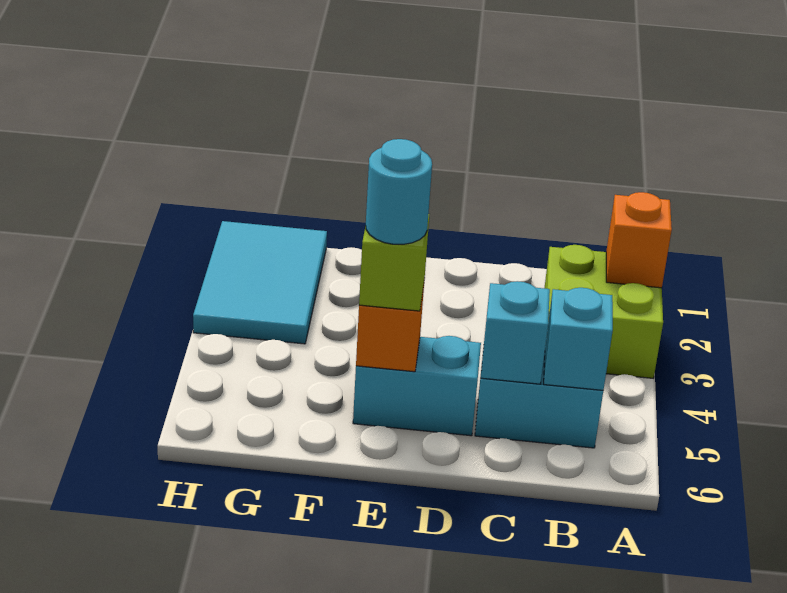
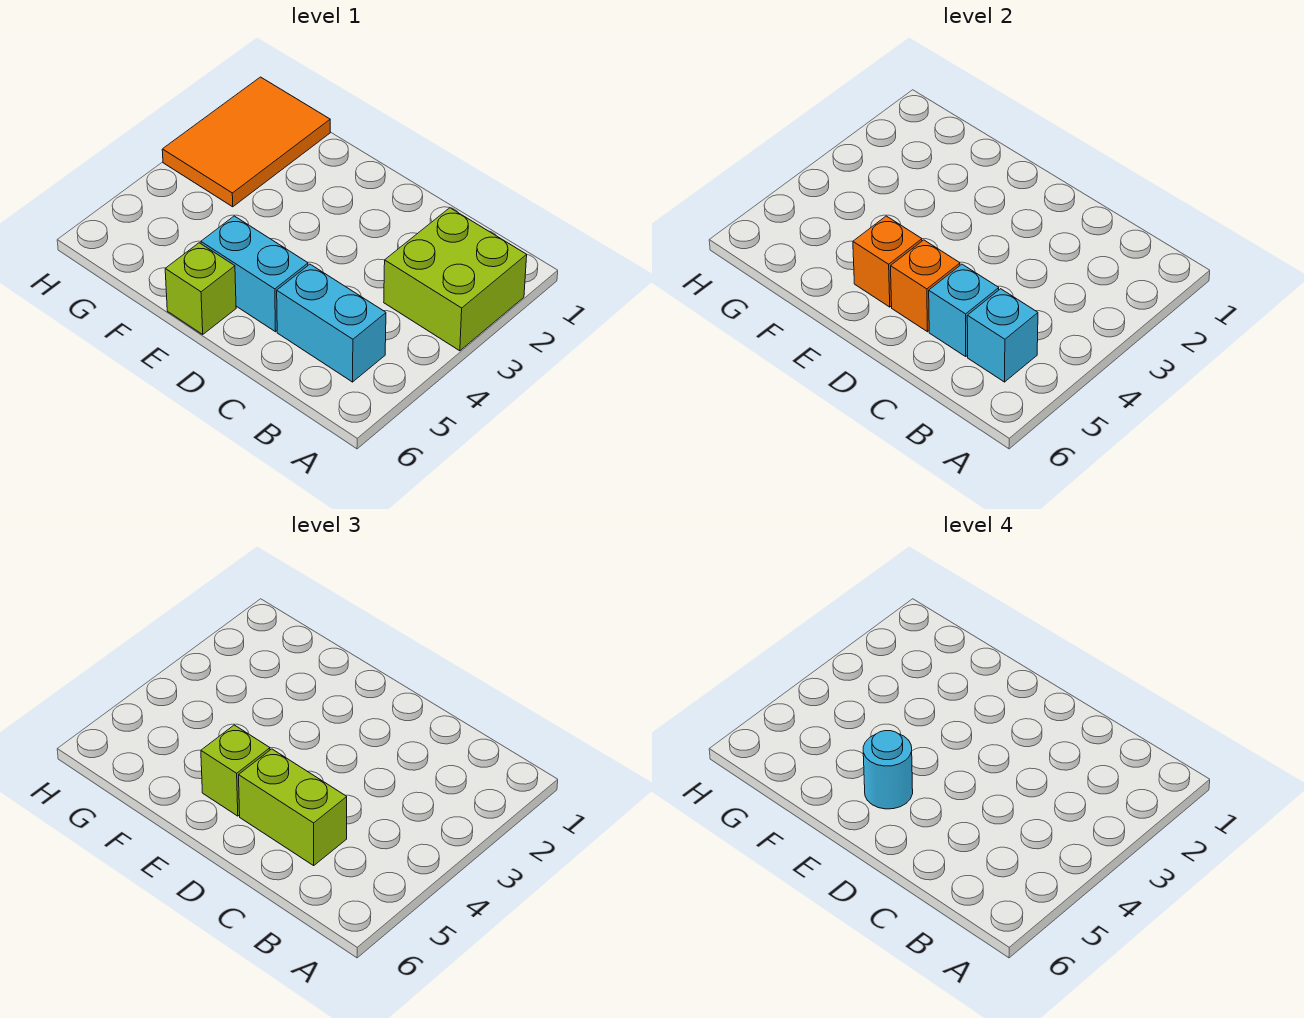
orange 1x1 brick [606,192,672,288] -> orange 1x1 brick moved to [891,240,960,332]
none -> lime 1x2 brick [239,749,347,865]
none -> lime 1x1 brick [165,243,236,334]
cyan 2x3 tile [193,221,327,344] -> orange 2x3 tile [162,77,330,207]

